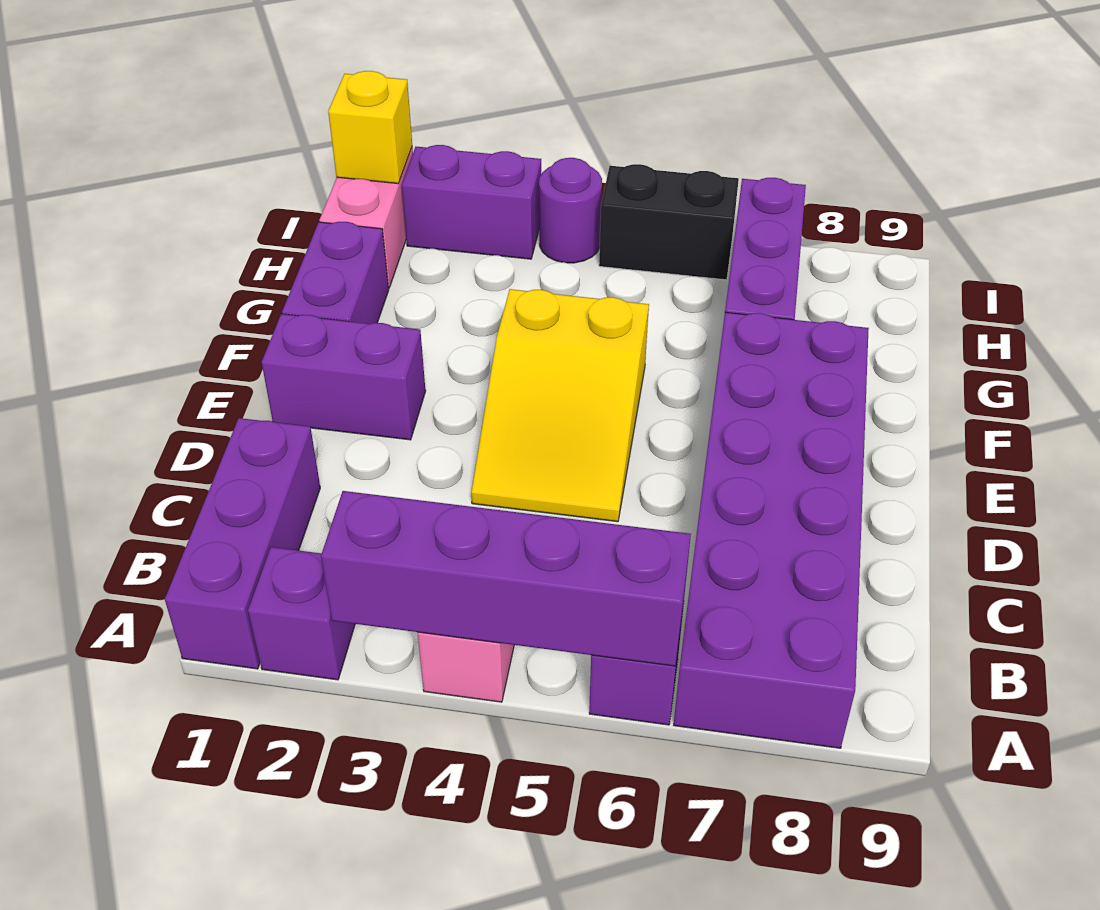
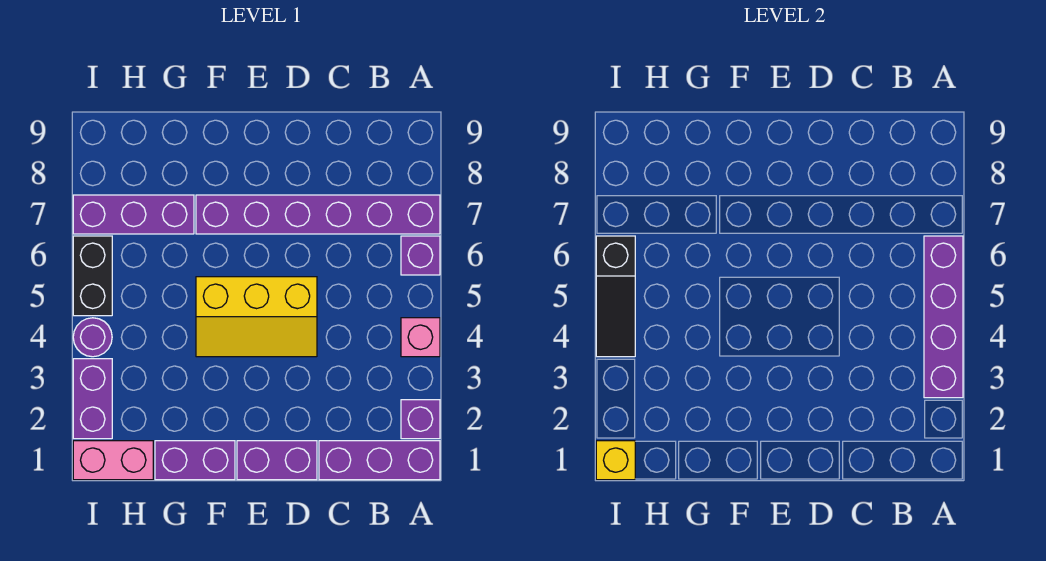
purple 2x6 brick [674,312,869,748] -> purple 1x6 brick [196,195,440,234]
yellow 2x3 slope [471,289,649,522] -> yellow 2x3 slope turned to [196,277,317,357]
purple 1x2 brick [262,314,425,440] -> purple 1x2 brick turned to [237,441,317,480]
none -> black 1x3 slope [596,236,635,357]

